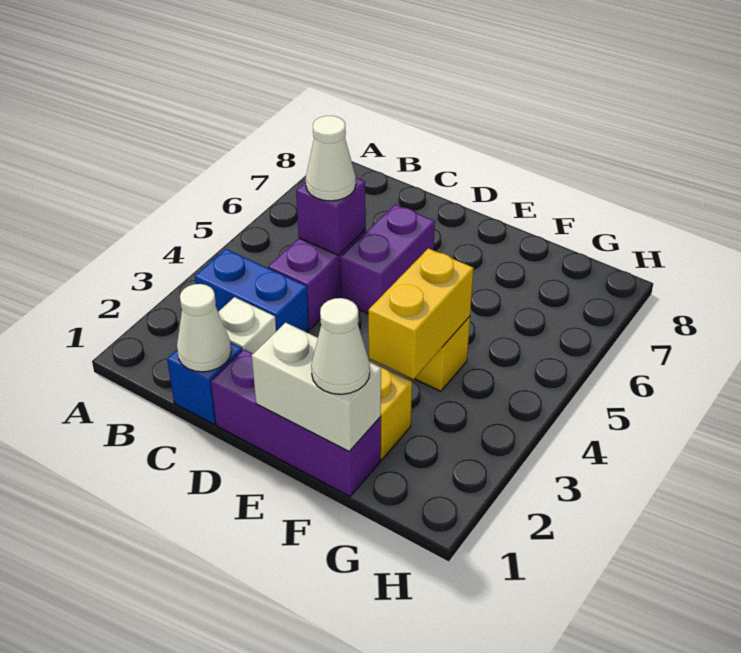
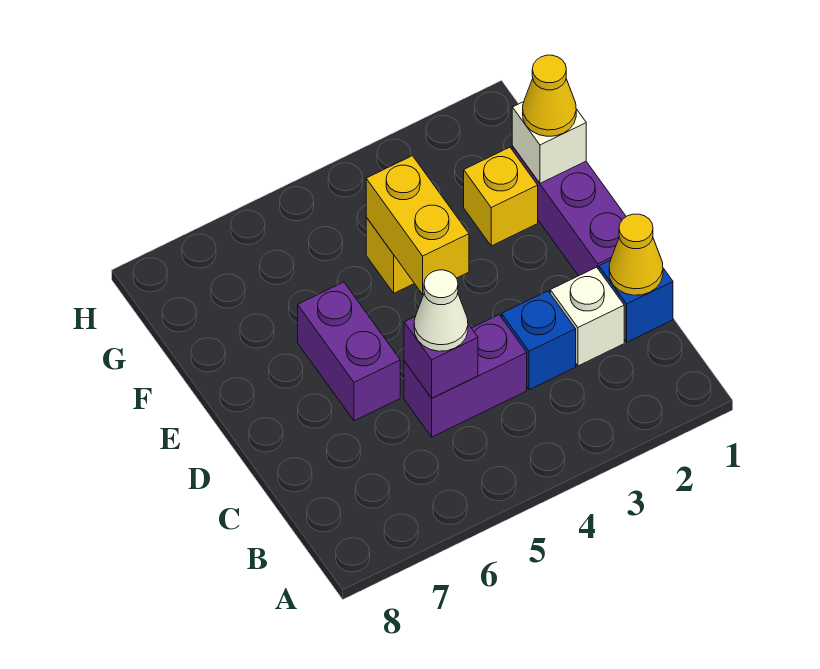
blue 1x2 brick [195,249,309,332] -> blue 1x1 brick [502,291,576,390]
white 1x1 cone [177,284,231,372] -> yellow 1x1 cone [609,214,663,295]
purple 1x2 brick [340,205,435,314] -> purple 1x2 brick turned to [298,282,400,421]
white 1x2 brick [252,323,381,451] -> white 1x1 brick [512,102,586,183]
white 1x1 cone [311,298,370,394] -> yellow 1x1 cone [523,55,576,136]
yellow 1x2 brick [368,248,473,379] -> yellow 1x2 brick turned to [366,156,469,294]

